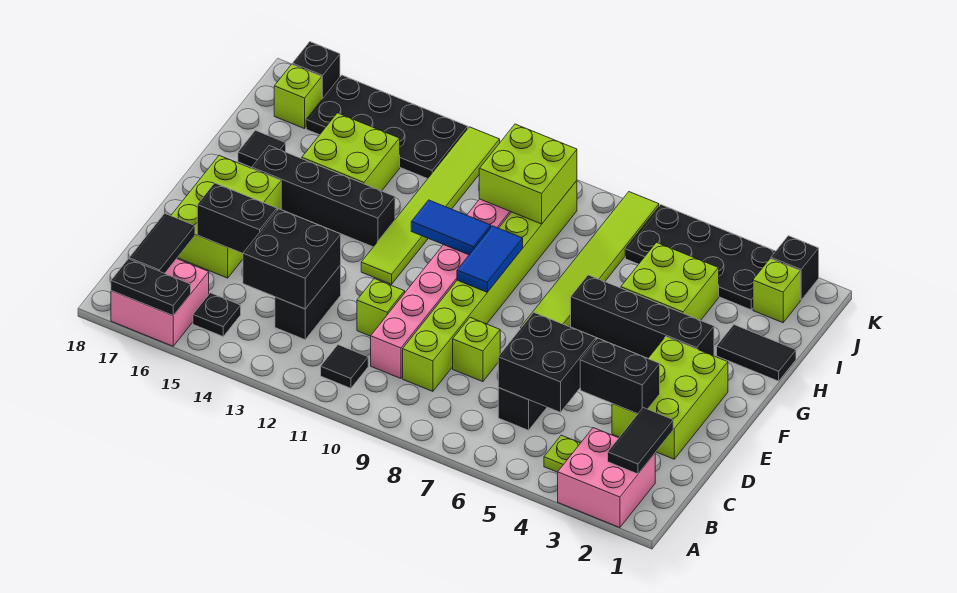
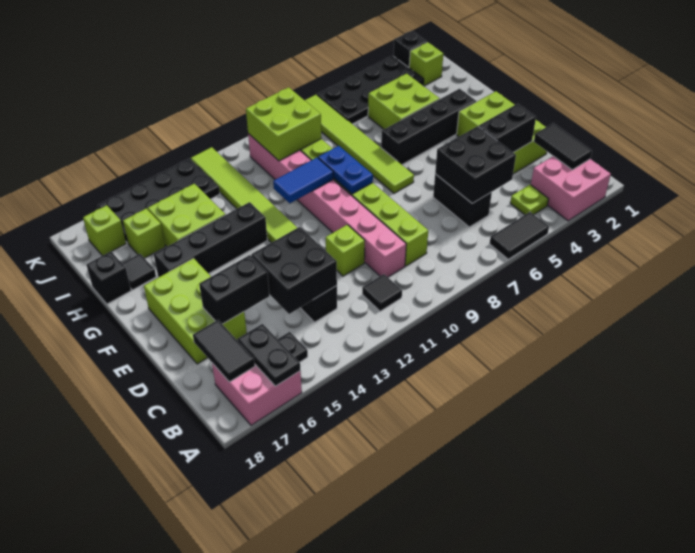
black 1x2 plate [111,259,191,315] -> black 1x2 plate turned to [238,324,300,386]
lime 1x1 brick [453,318,500,382] -> lime 1x1 brick moved to [123,208,165,258]
blue 1x2 tile [457,226,523,292] -> blue 1x2 plate [318,146,373,194]
black 1x2 tile [717,325,796,381] -> black 1x2 tile moved to [490,212,549,259]
black 1x1 brick [292,42,340,99] -> black 1x1 brick moved to [86,252,131,304]

